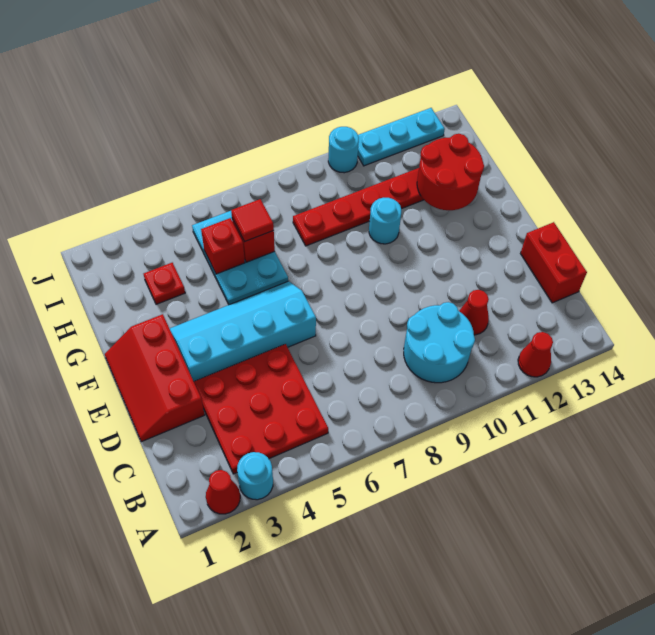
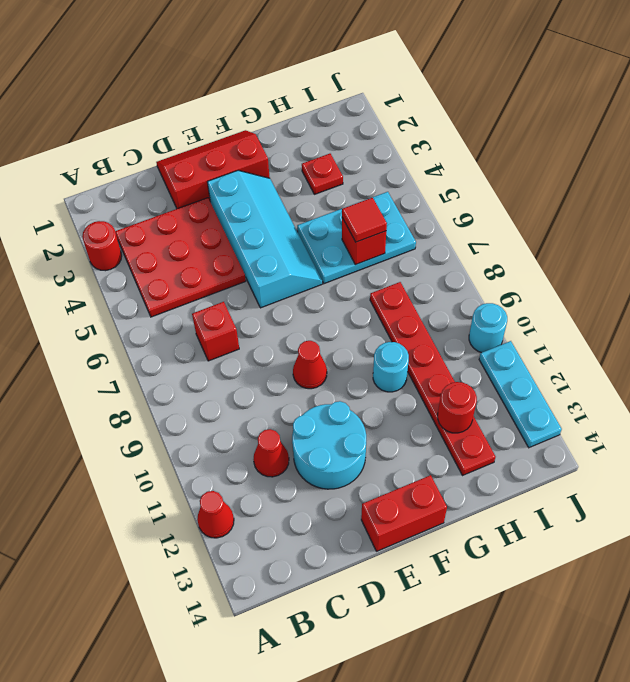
red 1x1 cone [206,470,240,514] -> red 1x1 cone moved to [293,341,327,389]
cyan 1x1 round brick [237,452,273,500] -> red 1x1 round brick [82,221,122,271]
cyan 2x2 round brick [404,302,475,383] -> cyan 2x2 round brick moved to [292,401,366,489]
red 1x2 brick [521,222,587,303] -> red 1x2 brick moved to [361,475,447,551]
red 2x2 round brick [417,134,484,210] -> red 1x1 round brick [438,382,477,433]
red 1x1 brick [201,218,245,274] -> red 1x1 brick moved to [192,302,239,361]

